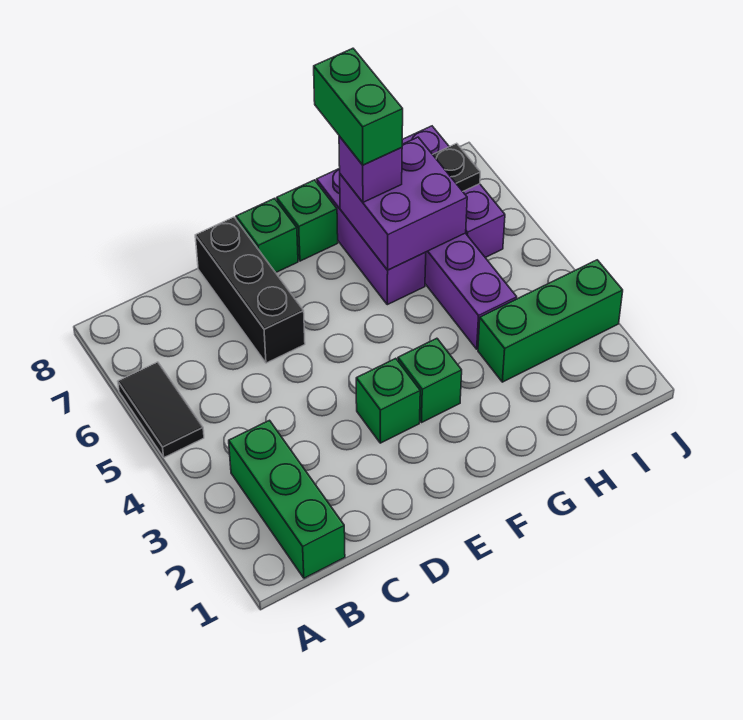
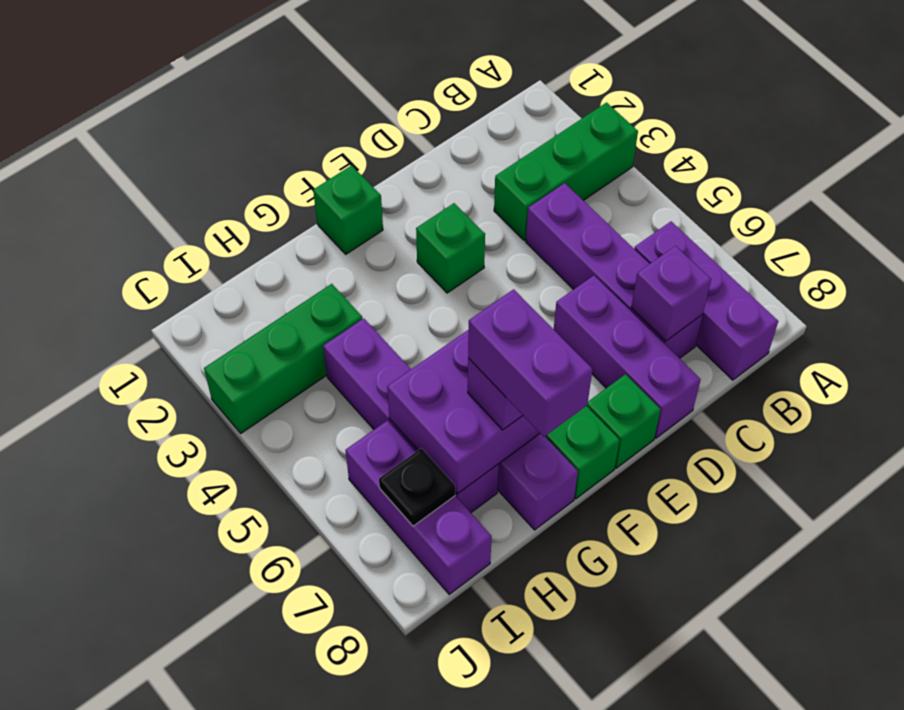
black 1x2 tile [118,362,204,457] -> none
green 1x3 brick [229,420,345,578] -> green 1x3 brick turned to [494,103,638,240]
none -> purple 1x3 brick [635,222,778,380]
none -> purple 1x4 brick [526,183,703,358]
none -> purple 1x1 brick [631,246,711,341]
black 1x3 brick [195,217,305,363] -> purple 1x3 brick [554,276,701,438]
green 1x1 brick [398,338,462,423] -> green 1x1 brick moved to [313,165,383,254]
green 1x2 brick [314,48,403,165] -> purple 1x2 brick [468,289,592,437]

